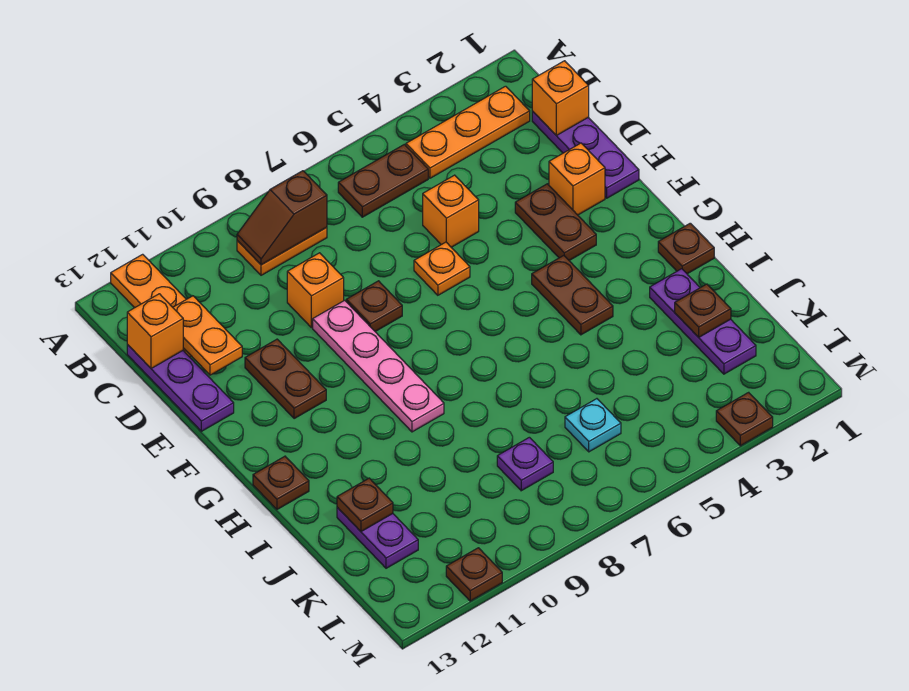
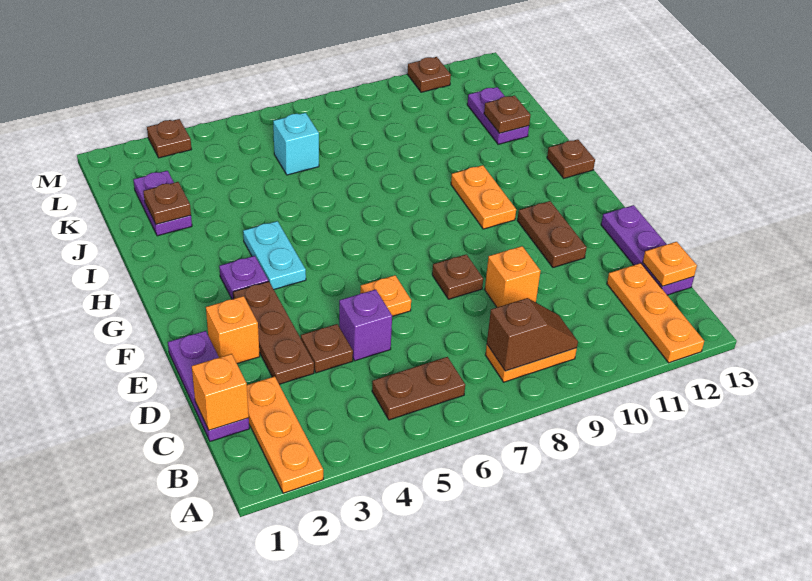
orange 1x3 plate [406,86,530,178] -> orange 1x3 plate turned to [247,376,323,493]
orange 1x2 plate [173,296,242,375] -> orange 1x2 plate moved to [451,165,516,229]
orange 1x1 brick [127,294,183,369] -> orange 1x1 plate [643,242,697,286]
orange 1x1 brick [423,175,479,247] -> purple 1x1 brick [339,289,392,361]
brown 1x2 plate [515,184,596,261] -> brown 1x3 plate [233,281,314,384]
pink 1x4 plate [313,300,444,432] -> none
brown 1x2 plate [532,256,613,335] -> cyan 1x2 plate [243,221,306,289]
brown 1x1 plate [658,223,714,274] -> brown 1x1 plate moved to [301,324,353,373]
purple 1x3 plate [650,269,756,374] -> purple 1x2 plate [133,171,192,236]
cyan 1x1 plate [565,399,621,452] -> cyan 1x1 brick [273,113,319,175]
purple 1x1 plate [497,437,553,491] -> purple 1x1 plate moved to [219,256,268,299]

